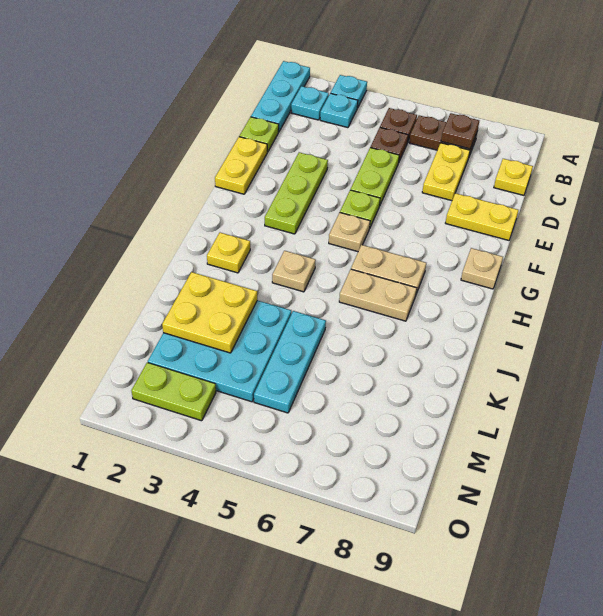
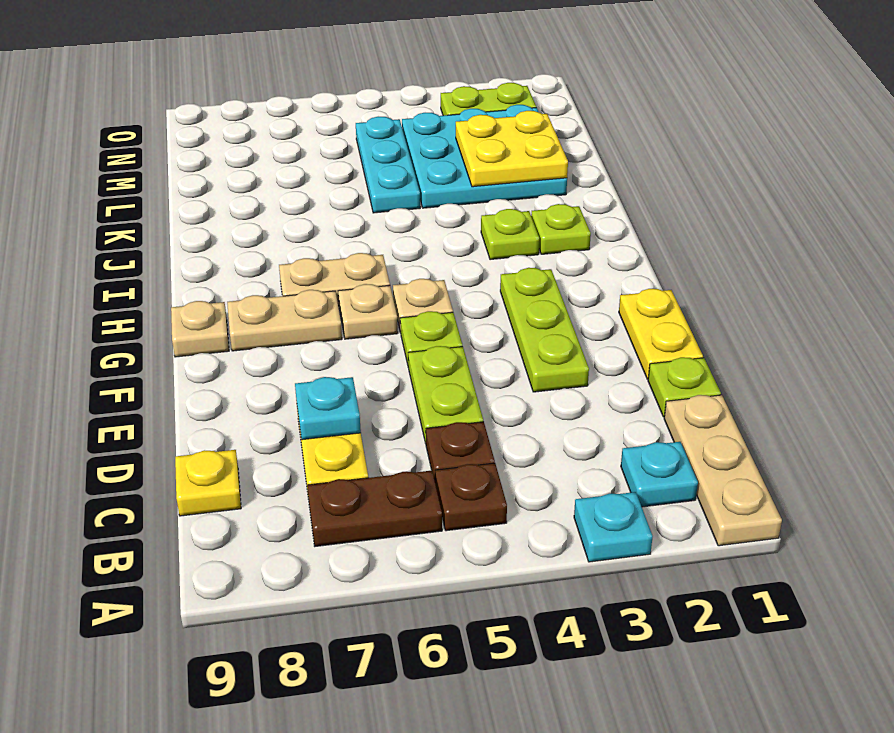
cyan 1x3 plate [251,61,310,132] -> tan 1x3 plate [664,395,782,546]
cyan 1x1 plate [320,93,358,128] -> cyan 1x1 plate moved to [295,377,361,440]
brown 1x1 plate [441,113,479,149] -> none
yellow 1x2 plate [446,193,518,240] -> none
yellow 1x1 plate [207,233,250,273] -> lime 1x1 plate [531,204,591,254]
none -> lime 1x1 plate [481,209,539,260]
tan 1x1 plate [272,251,316,292] -> tan 1x1 plate moved to [338,284,398,339]
tan 1x2 plate [339,269,417,321] -> tan 1x2 plate moved to [227,290,342,351]

